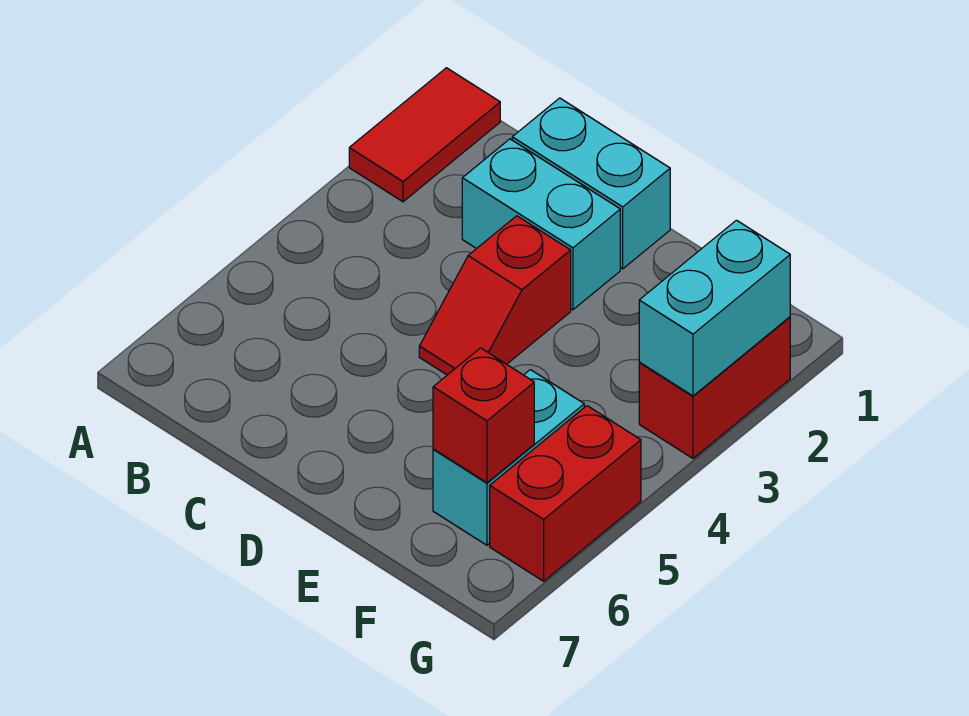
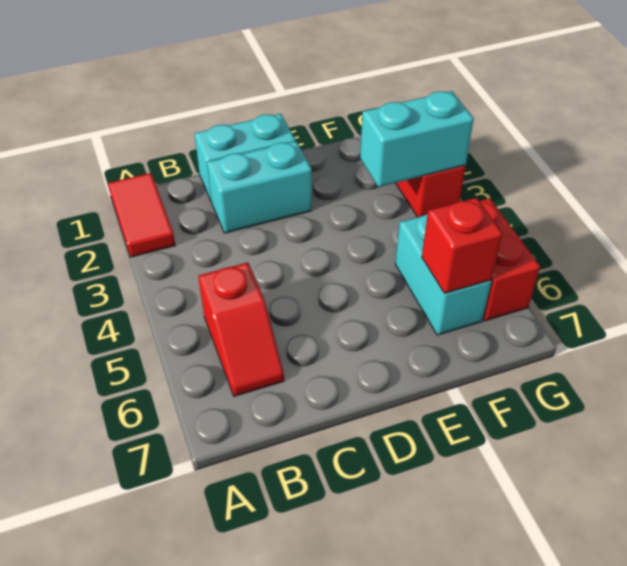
red 1x2 slope [419,216,571,375] -> red 1x2 slope moved to [198,262,284,396]
cyan 1x2 brick [639,220,790,396] -> cyan 1x2 brick turned to [360,91,474,187]

